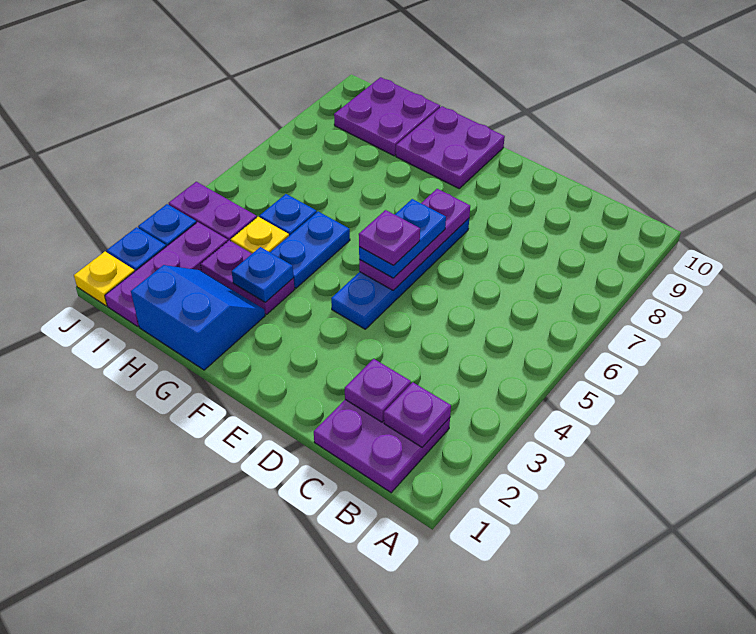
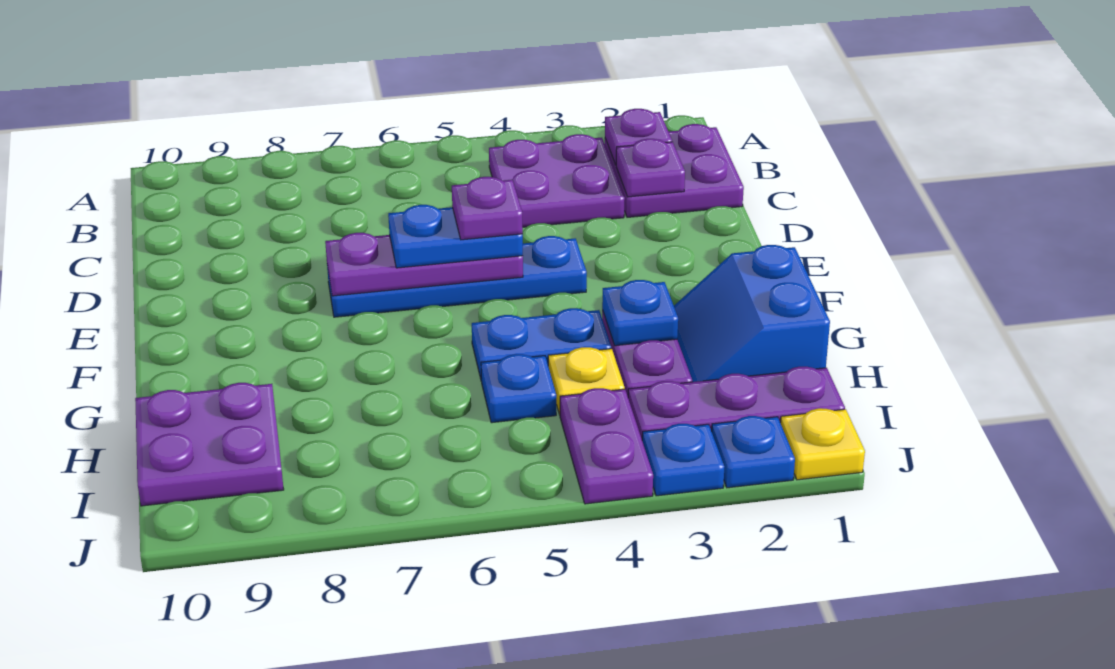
purple 2x2 plate [396,106,505,188] -> purple 2x2 plate moved to [489,134,625,227]

